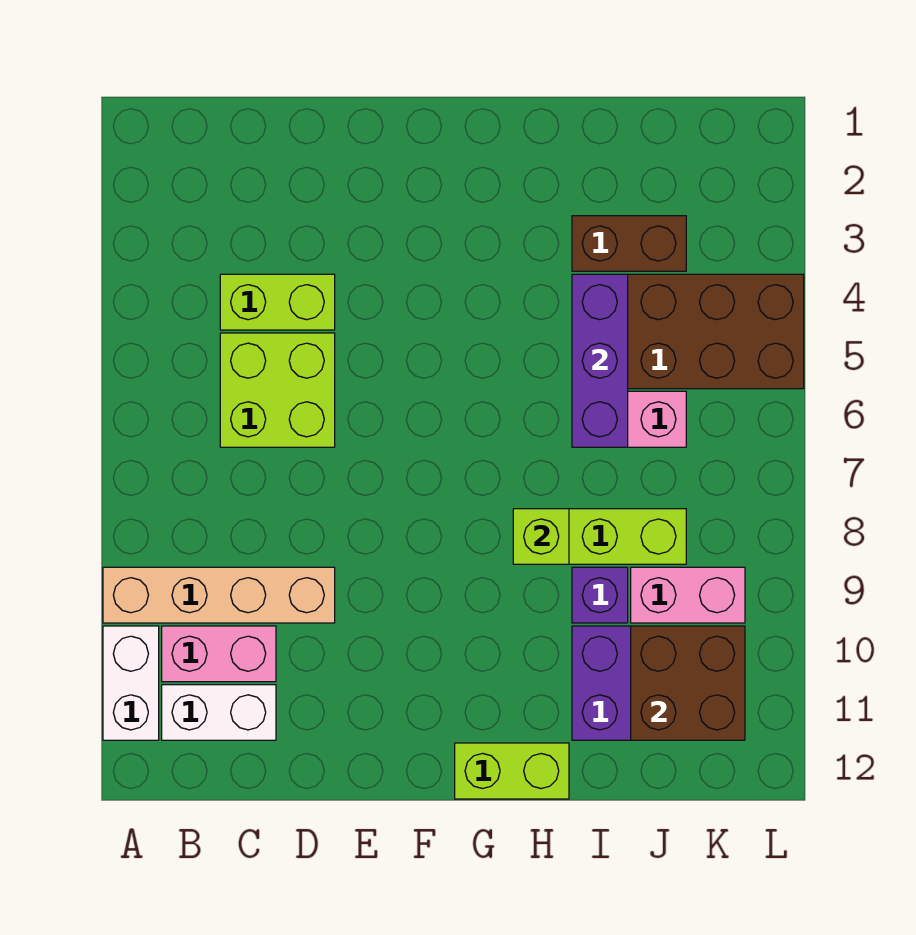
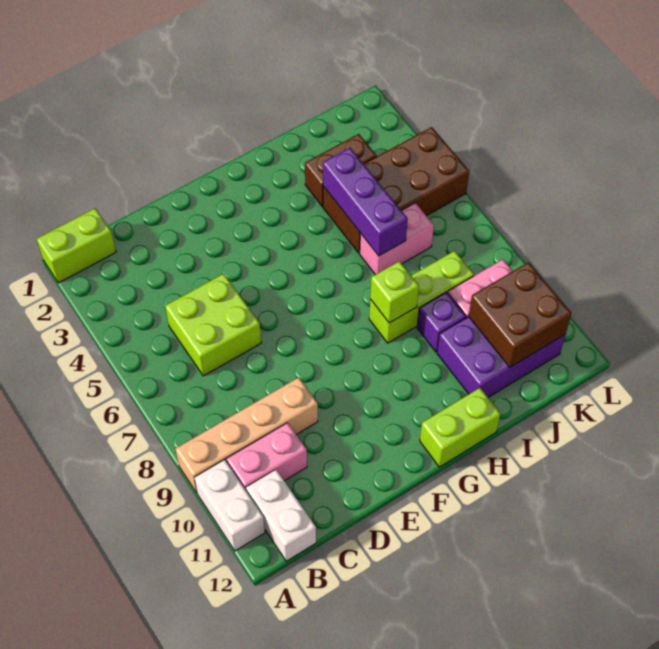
white 1x2 brick [162,685,276,740] -> white 1x2 brick turned to [246,470,316,561]
lime 1x2 brick [220,274,335,330] -> lime 1x2 brick moved to [37,208,116,283]

